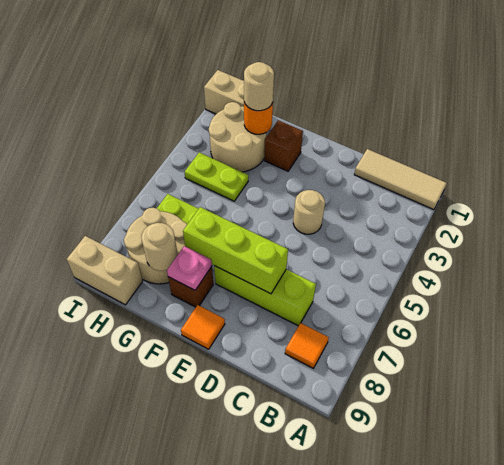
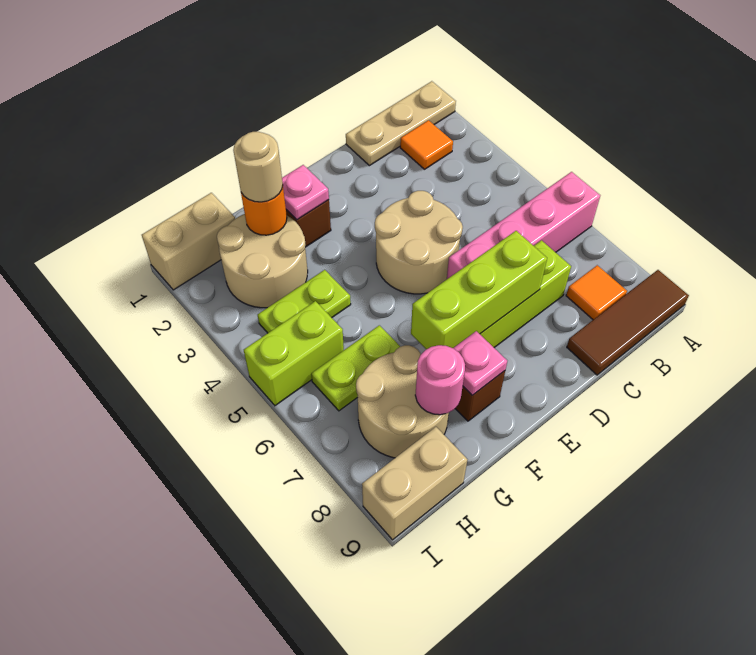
tan 1x3 tile [354,149,447,210] -> tan 1x3 plate [346,81,456,166]
none -> pink 1x4 brick [447,172,600,279]
none -> brown 1x3 tile [567,270,689,375]
tan 1x1 round brick [293,190,325,234] -> tan 2x2 round brick [375,191,463,294]
orange 1x1 tile [181,305,225,349] -> orange 1x1 tile moved to [400,120,453,169]
none -> pink 1x1 plate [282,165,329,220]
tan 1x1 round brick [141,223,178,271] -> pink 1x1 round brick [415,345,465,415]
none -> lime 1x2 brick [244,301,344,406]

